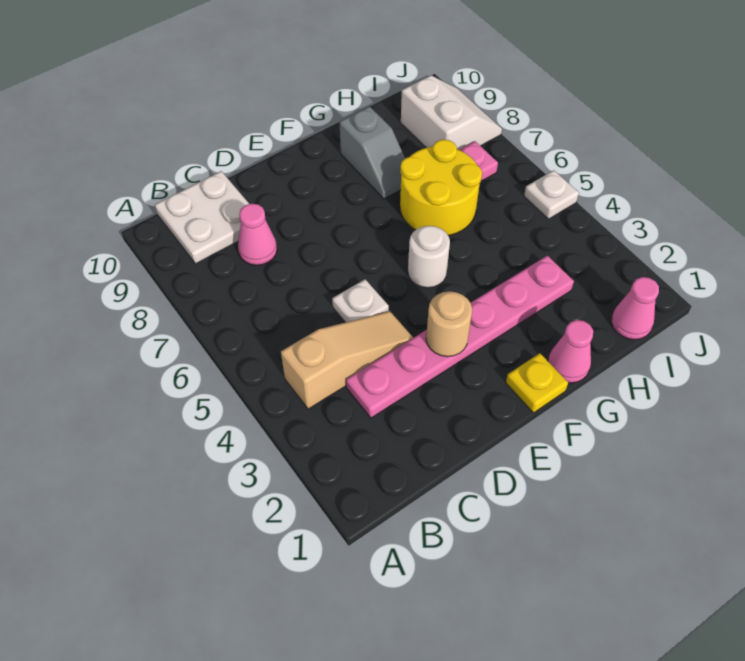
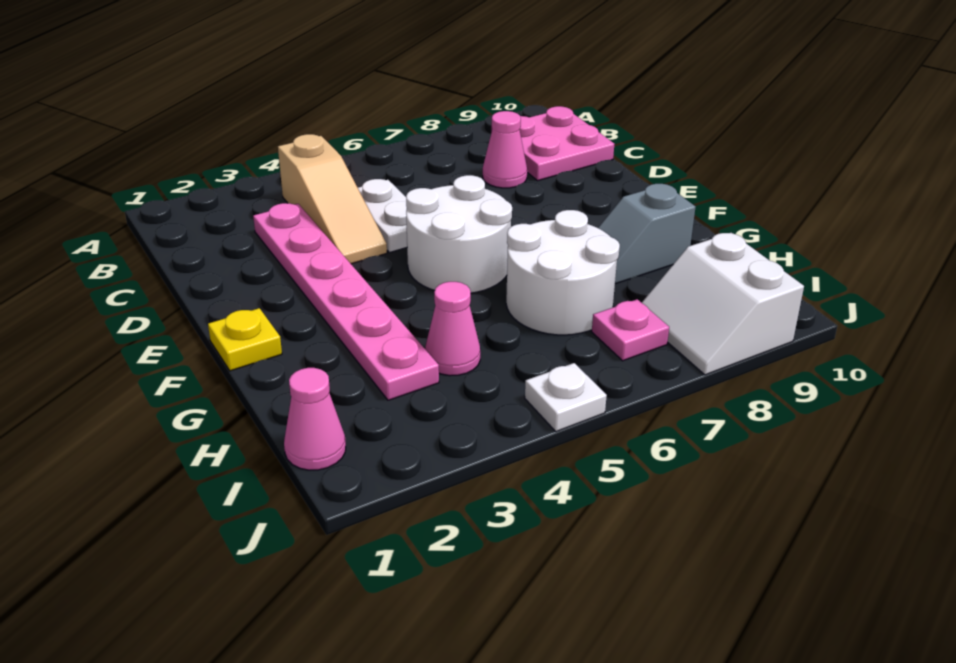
white 2x2 plate [155,171,249,264] -> pink 2x2 plate [520,106,614,181]
white 1x1 plate [332,279,389,322] -> white 1x2 plate [358,179,407,253]
tan 1x1 round brick [426,291,472,357] -> none
white 1x1 round brick [408,226,450,288] -> white 2x2 round brick [406,175,512,293]
pink 1x1 cone [548,320,593,383] -> pink 1x1 cone moved to [425,282,480,376]
yellow 2x2 round brick [400,140,482,235] -> white 2x2 round brick [506,210,620,335]
white 2x2 slope [401,75,502,150] -> white 2x2 slope turned to [642,233,804,375]

